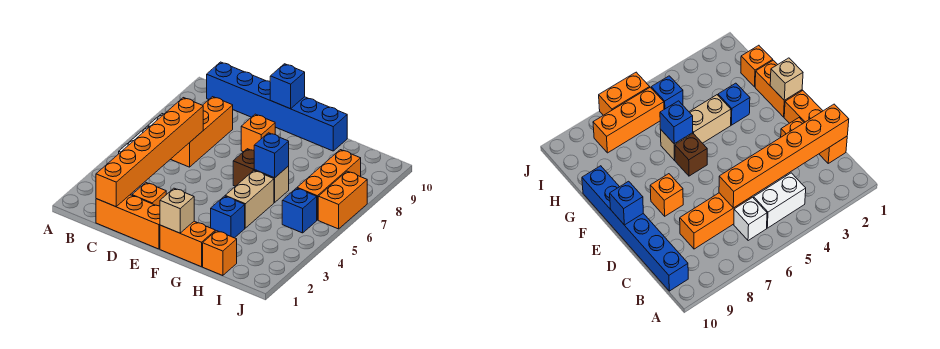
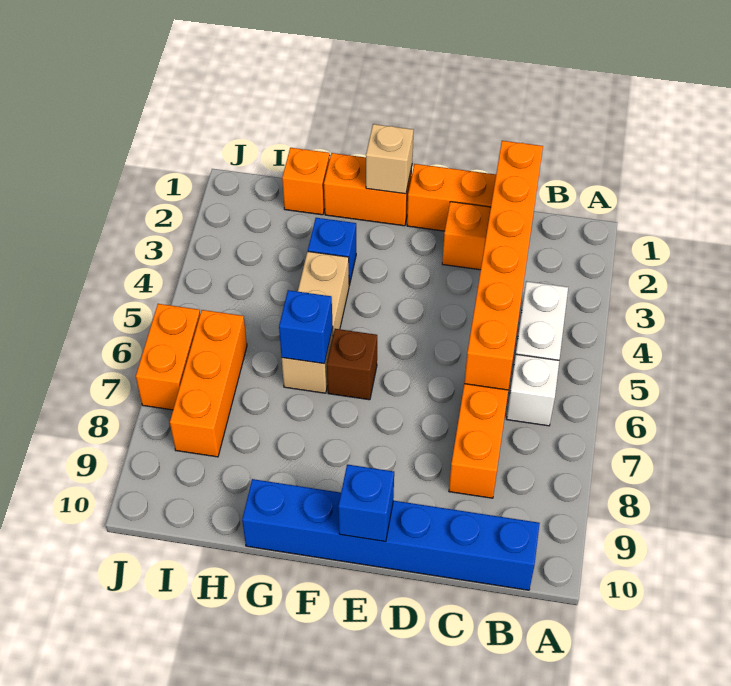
orange 1x1 brick [241,114,276,152] -> none
blue 1x1 brick [282,188,317,233] -> none

